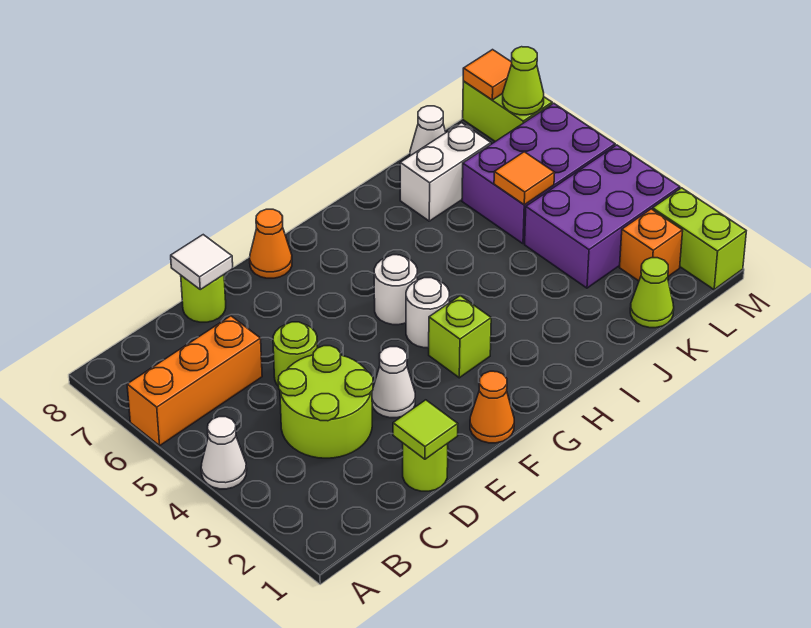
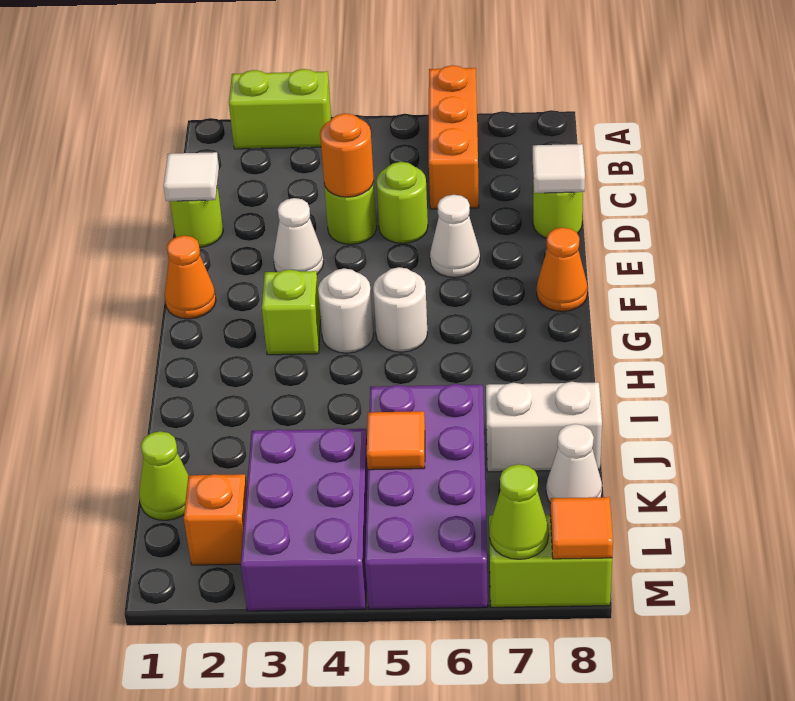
white 1x1 cone [201,417,247,489] -> white 1x1 cone moved to [430,195,480,277]
lime 2x2 round brick [278,346,373,458] -> lime 1x1 round brick [324,182,377,245]
lime 1x1 tile [393,400,458,459] -> white 1x1 tile [163,152,219,201]
none -> orange 1x1 round brick [320,113,374,197]
white 1x2 brick [400,123,491,221] -> white 1x2 brick turned to [486,382,602,472]
purple 2x3 brick [462,103,615,244] -> purple 2x4 brick [365,384,488,609]
lime 1x2 brick [653,188,746,290] -> lime 1x2 brick moved to [229,69,331,149]

